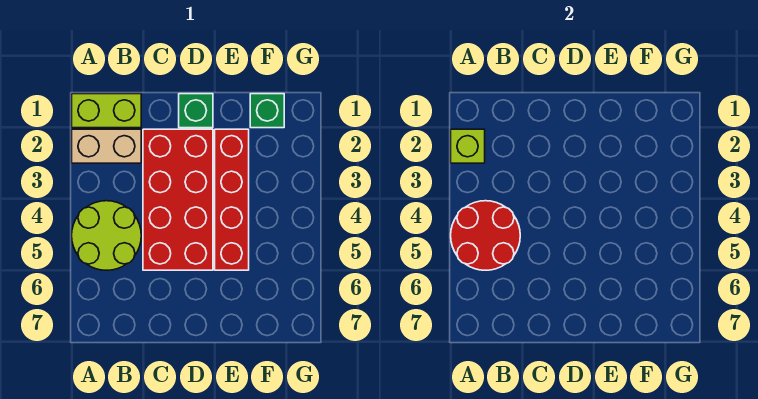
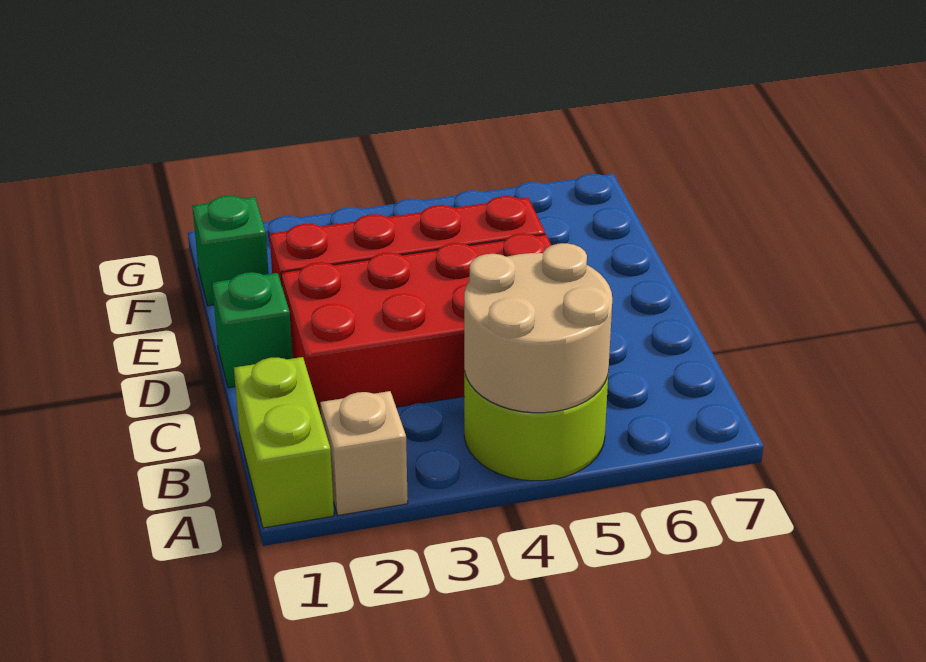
tan 1x2 brick [72,129,141,163] -> tan 1x1 brick [320,391,408,515]
lime 1x1 brick [451,129,485,163] -> none
red 2x2 round brick [451,201,520,270] -> tan 2x2 round brick [464,243,612,413]

